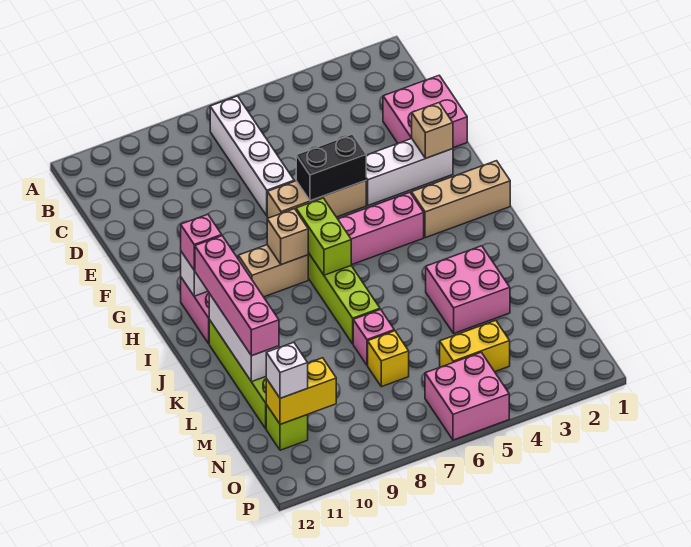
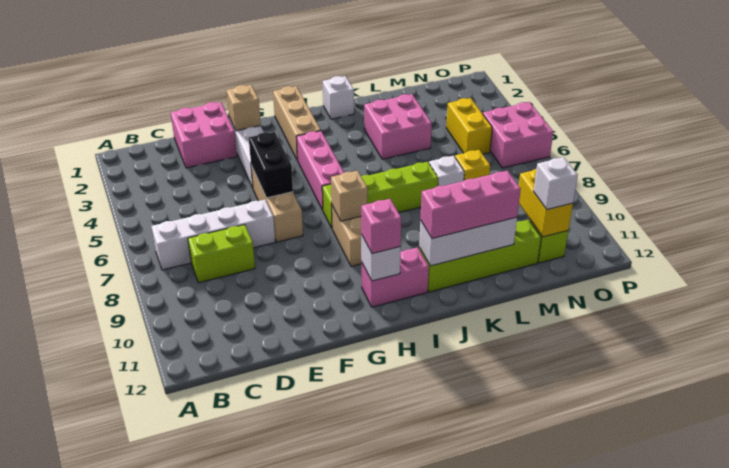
lime 1x2 brick [296,198,351,275] -> lime 1x2 brick moved to [188,225,255,283]
pink 1x4 brick [195,236,279,356] -> pink 1x3 brick [420,171,521,238]
none -> white 1x1 brick [323,76,354,119]
pink 1x1 brick [353,309,394,365] -> white 1x1 brick [429,156,464,186]

